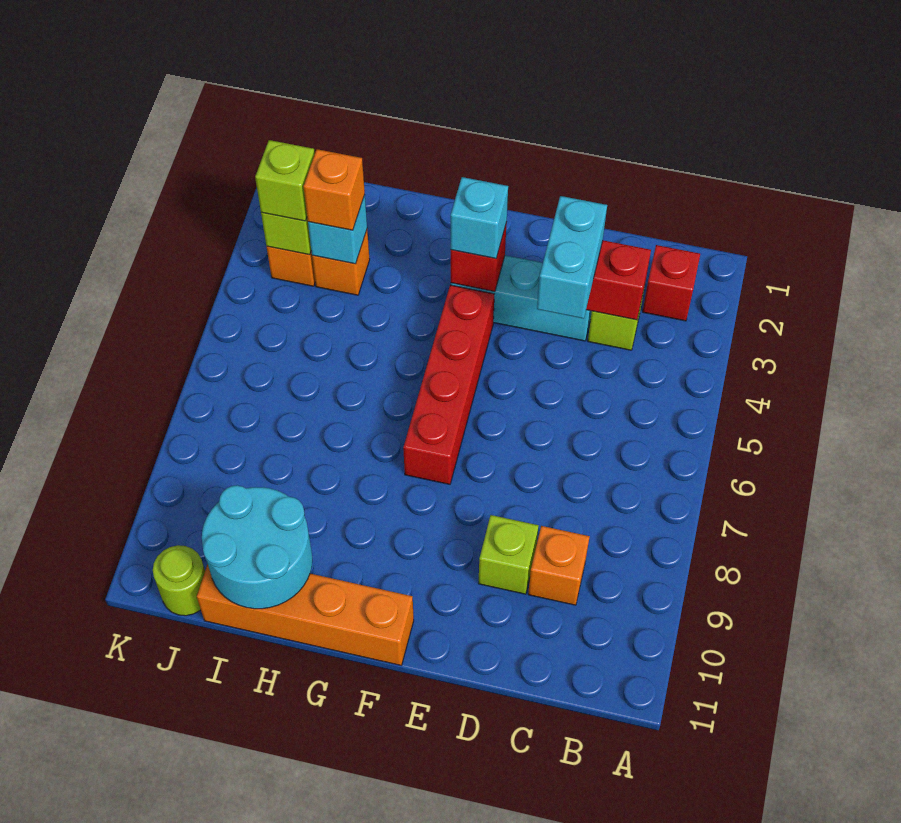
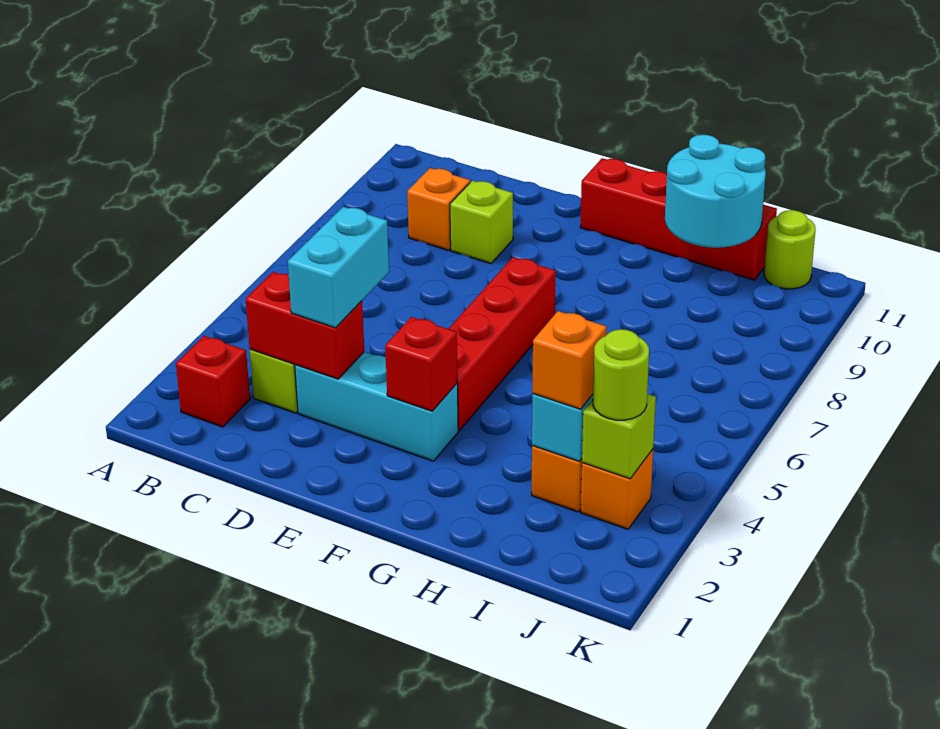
cyan 1x1 brick [451,177,508,259] -> none
orange 1x4 brick [197,564,414,665] -> red 1x4 brick [580,158,777,280]
lime 1x1 brick [255,140,315,221] -> lime 1x1 round brick [593,329,649,420]

